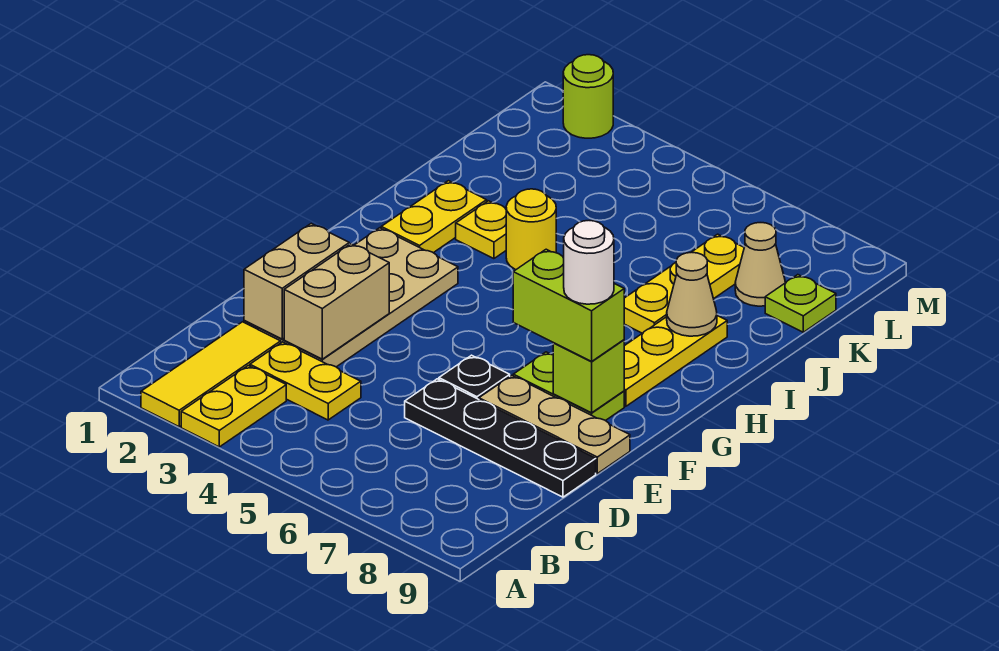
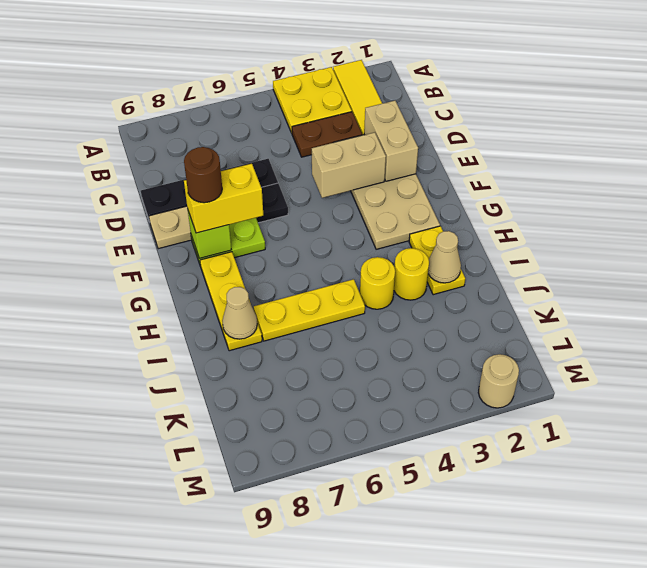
yellow 1x2 plate [181,366,286,447] -> yellow 2x2 plate [273,67,352,133]
yellow 1x2 plate [250,342,361,420] -> brown 1x2 plate [292,112,362,157]
tan 1x2 brick [284,244,389,359] -> tan 1x2 brick turned to [312,132,386,198]
lime 1x2 brick [513,249,624,361] -> yellow 1x2 brick [184,164,263,233]
white 1x1 round brick [564,221,614,304] -> brown 1x1 round brick [184,147,222,203]
yellow 1x1 plate [456,201,506,259] -> yellow 1x1 round brick [394,248,429,300]
yellow 1x3 plate [624,234,744,333] -> yellow 1x3 plate turned to [254,279,365,341]
tan 1x1 cone [735,223,785,306] -> tan 1x1 cone moved to [428,231,461,283]
lime 1x1 plate [765,275,836,332] -> none
lime 1x1 round brick [563,55,613,138] -> tan 1x1 round brick [478,354,519,408]

